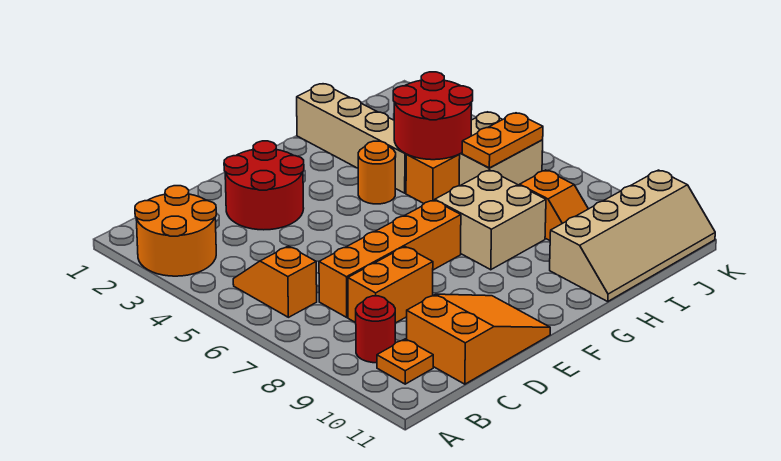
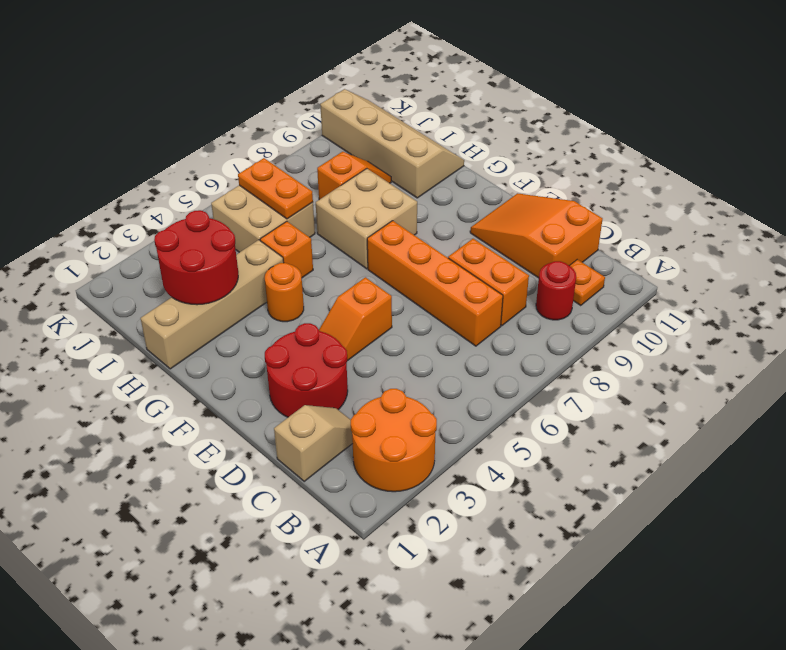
orange 1x2 slope [233,246,317,317] -> orange 1x2 slope moved to [319,277,392,361]
none -> tan 1x2 slope [274,405,353,481]
red 2x2 round brick [393,72,473,160] -> red 2x2 round brick moved to [154,210,238,305]

